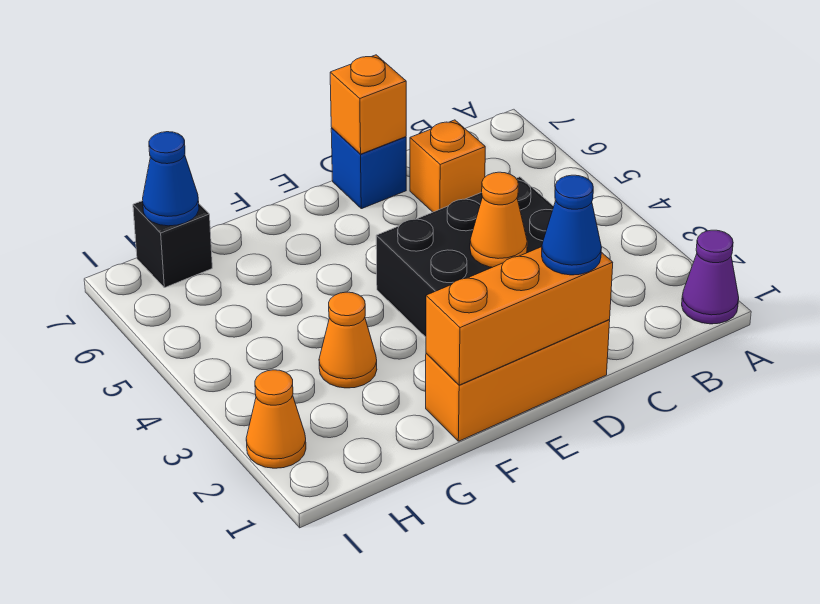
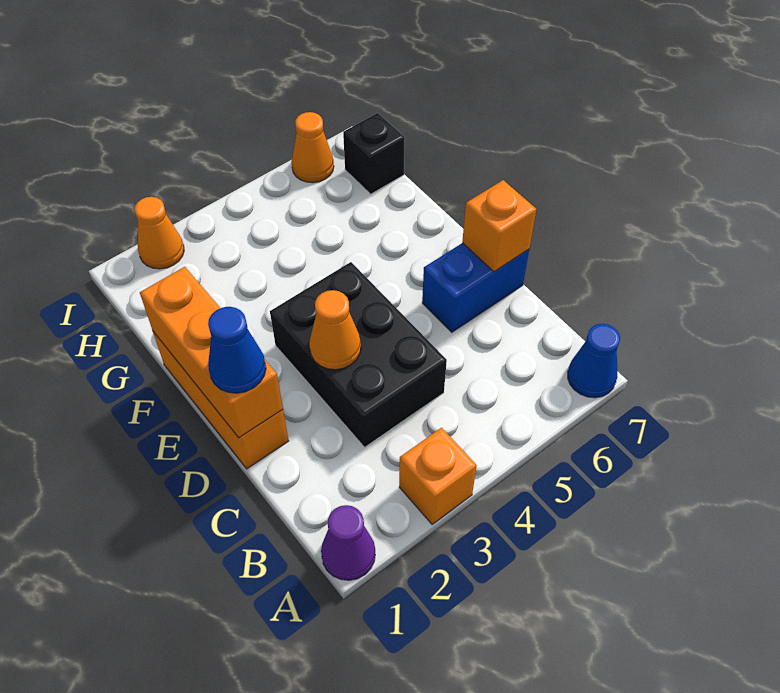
orange 1x1 brick [410,120,485,212] -> orange 1x1 brick moved to [399,428,477,524]
blue 1x1 brick [331,128,406,209] -> blue 1x2 brick [422,243,529,332]
orange 1x1 cone [319,292,377,388] -> orange 1x1 cone moved to [291,112,334,183]
blue 1x1 cone [143,132,199,226] -> blue 1x1 cone moved to [568,324,620,398]

